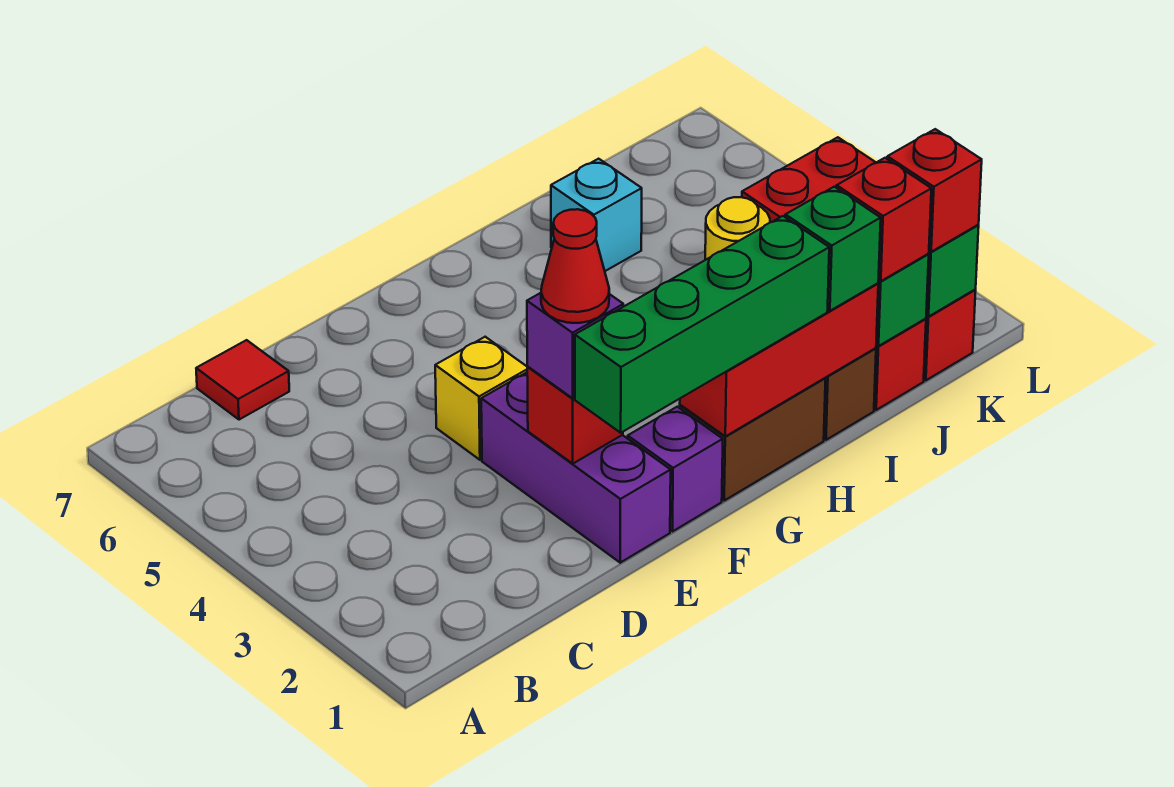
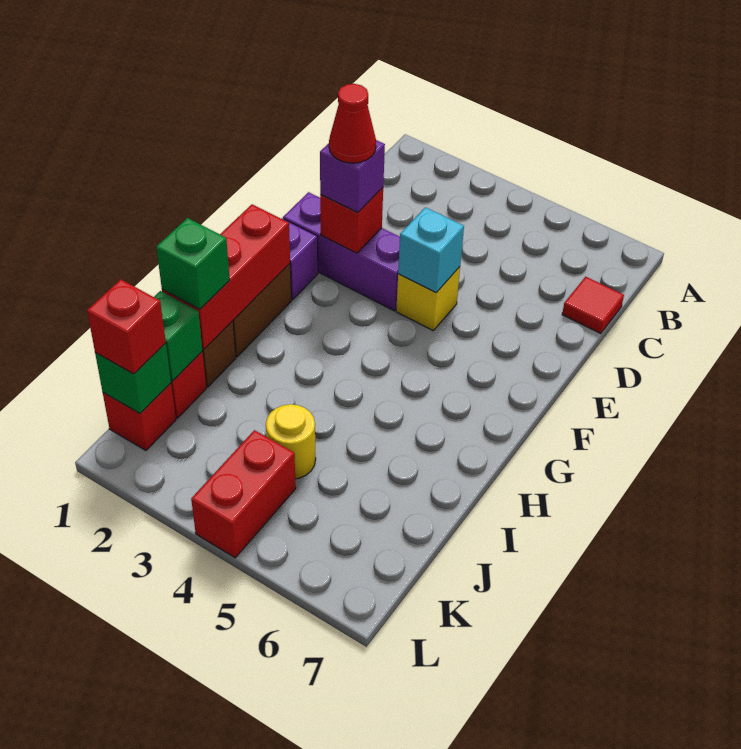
green 1x4 brick [575,216,829,433] -> none
cyan 1x1 brick [551,159,642,271] -> cyan 1x1 brick moved to [398,207,464,293]
red 1x1 brick [837,158,931,281] -> none

